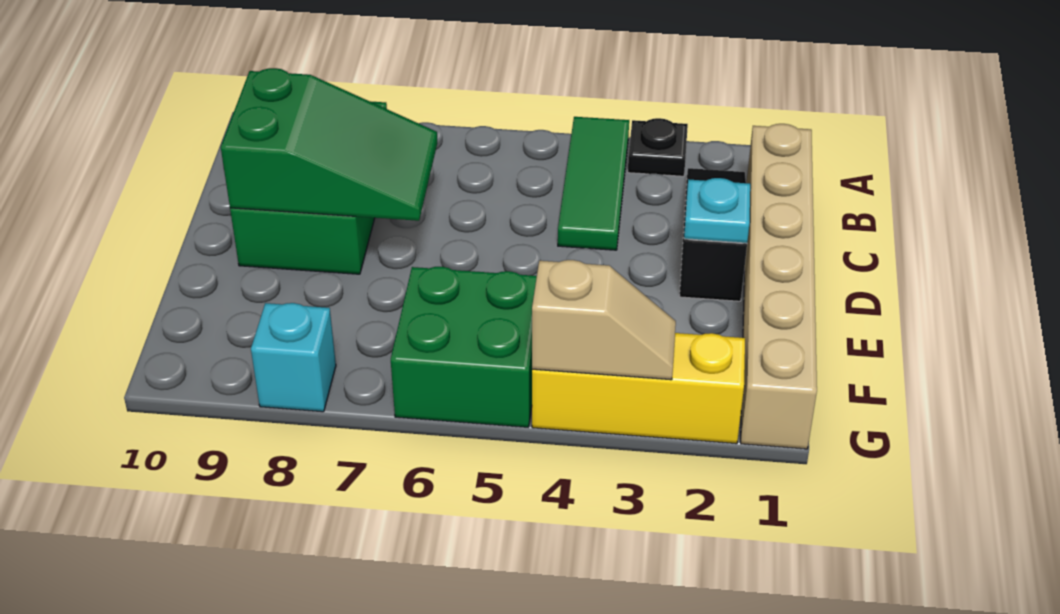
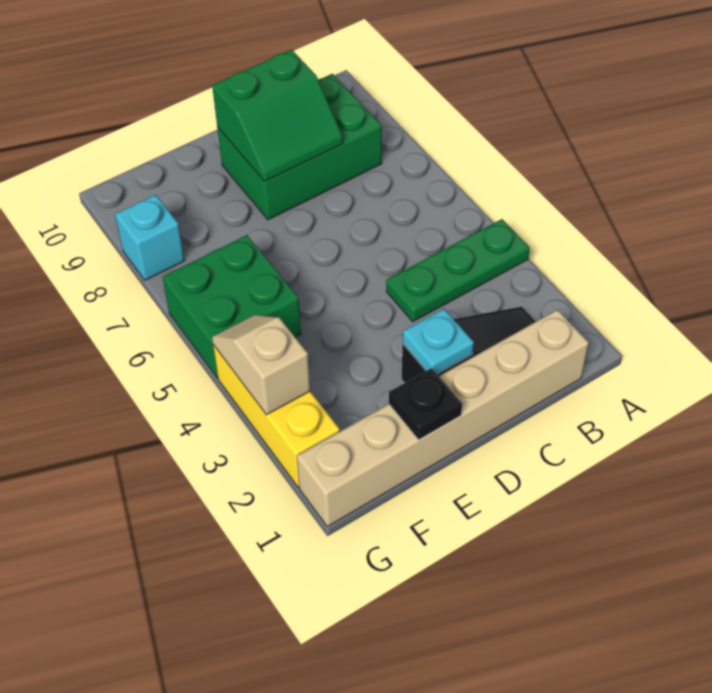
black 1x1 plate [628,118,688,176] -> black 1x1 plate moved to [389,368,462,440]
green 1x3 tile [558,117,629,250] -> green 1x3 plate [386,219,530,322]
green 2x3 slope [221,68,437,221] -> green 2x2 slope [212,50,343,181]
tan 1x2 slope [532,260,676,380] -> tan 1x2 slope turned to [212,315,310,415]

